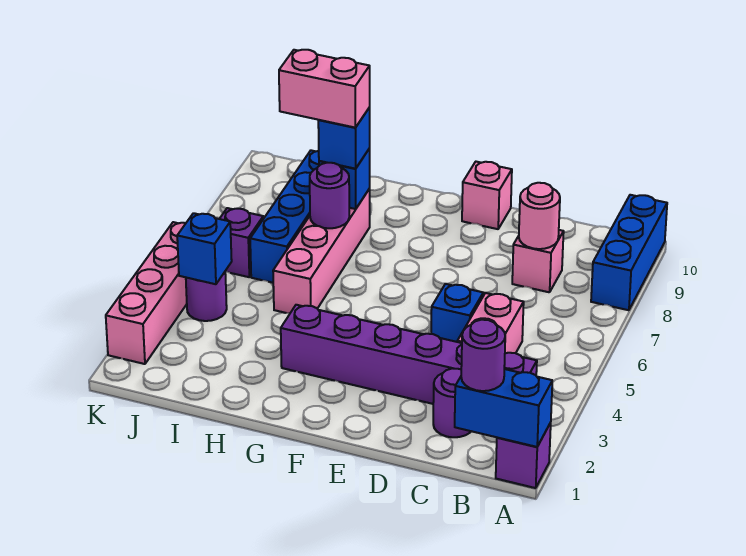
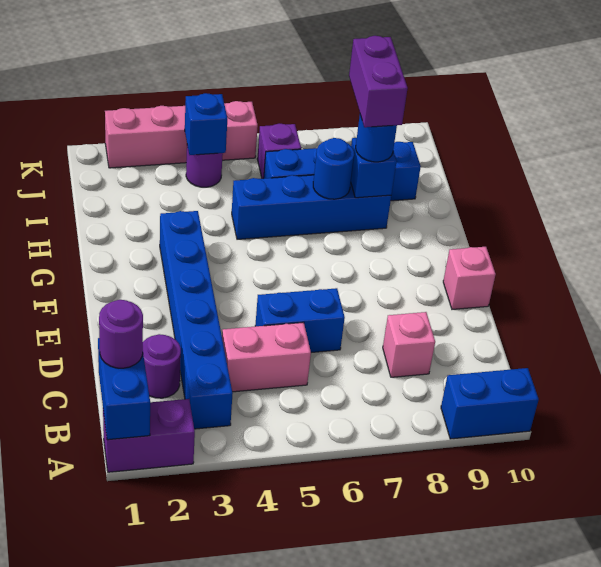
purple 1x1 brick [496,423,551,488] -> purple 1x2 brick [103,399,195,472]
blue 1x3 brick [591,195,667,310] -> blue 1x2 brick [441,368,539,439]
purple 1x6 brick [281,305,537,404] -> blue 1x6 brick [160,211,233,429]
pink 1x1 round brick [519,183,560,249] -> none
blue 1x1 brick [431,284,483,342] -> blue 1x2 brick [255,288,345,352]
pink 1x4 brick [273,189,370,313] -> blue 1x4 brick [232,175,391,239]
purple 1x1 round brick [310,163,349,228] -> blue 1x1 round brick [313,138,354,199]
blue 1x1 brick [318,108,370,169] -> blue 1x1 round brick [356,115,397,162]
pink 1x2 brick [279,50,370,128] -> purple 1x2 brick [349,36,408,127]

